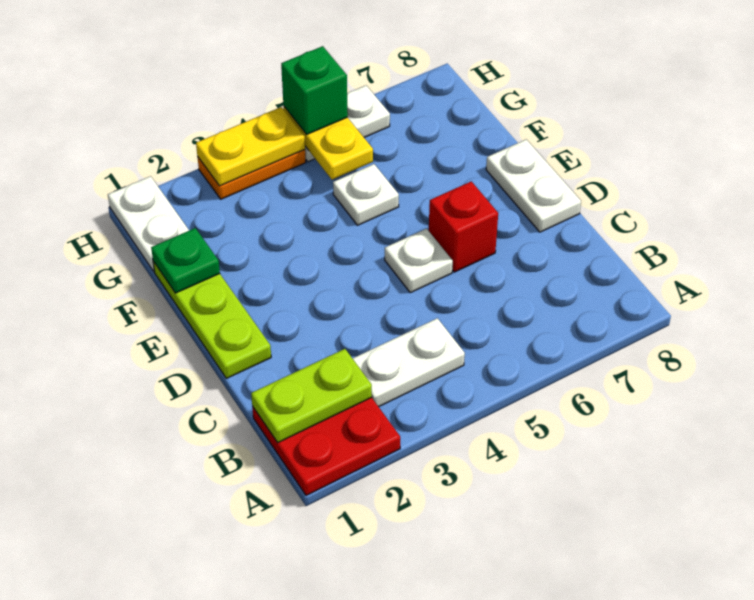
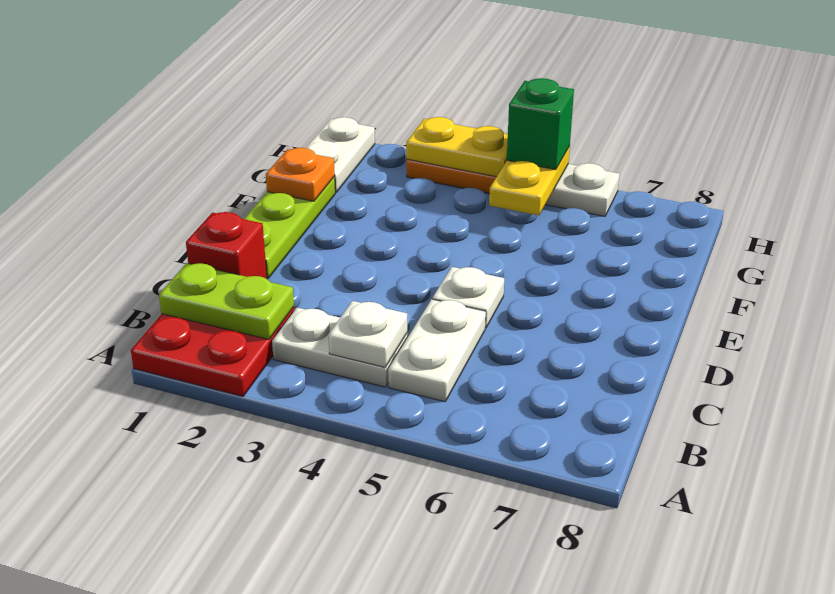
red 1x1 brick [429,181,498,272] -> red 1x1 brick moved to [186,212,267,279]
white 1x2 plate [486,139,581,232] -> white 1x2 plate moved to [388,299,486,402]
green 1x1 plate [151,228,220,293] -> orange 1x1 plate [266,148,335,201]
white 1x1 plate [333,164,399,225] -> white 1x1 plate moved to [329,301,407,367]

